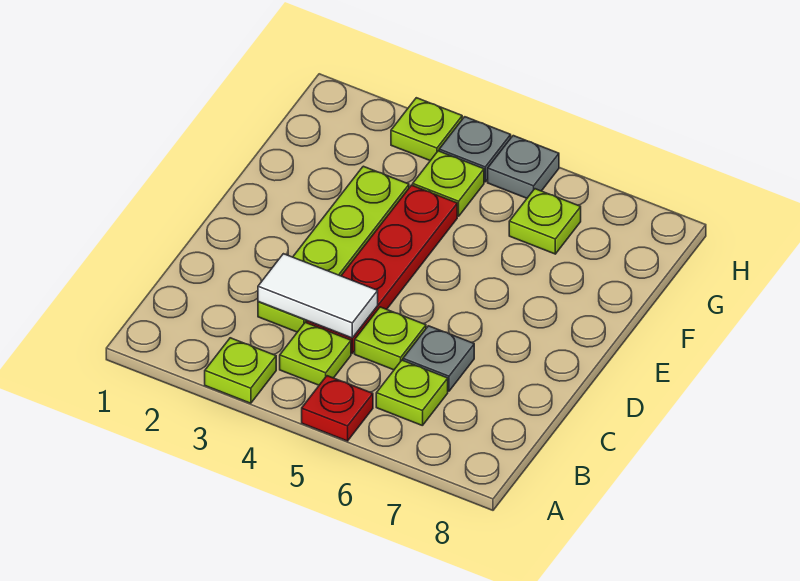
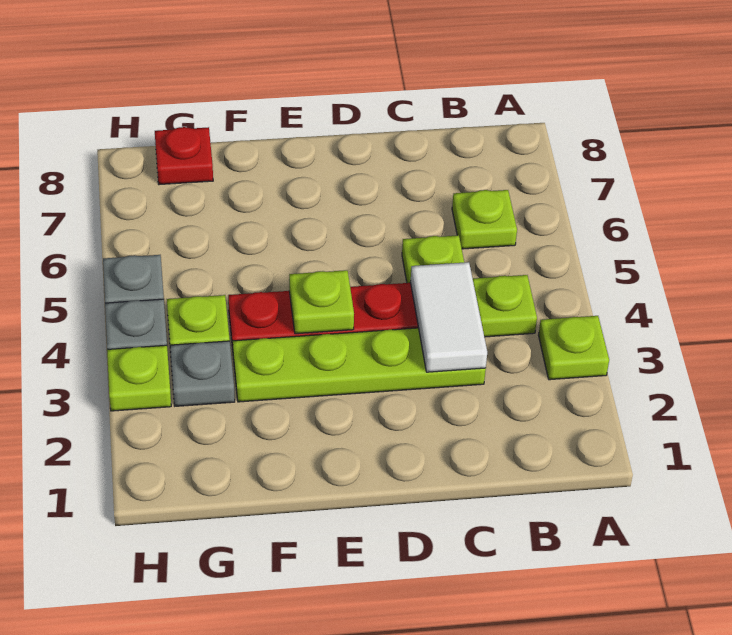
red 1x1 plate [302,376,373,441] -> red 1x1 plate moved to [155,127,213,185]
grey 1x1 plate [403,326,474,391] -> grey 1x1 plate moved to [170,341,235,406]
lime 1x1 plate [509,189,581,254] -> lime 1x1 plate moved to [289,270,354,334]

